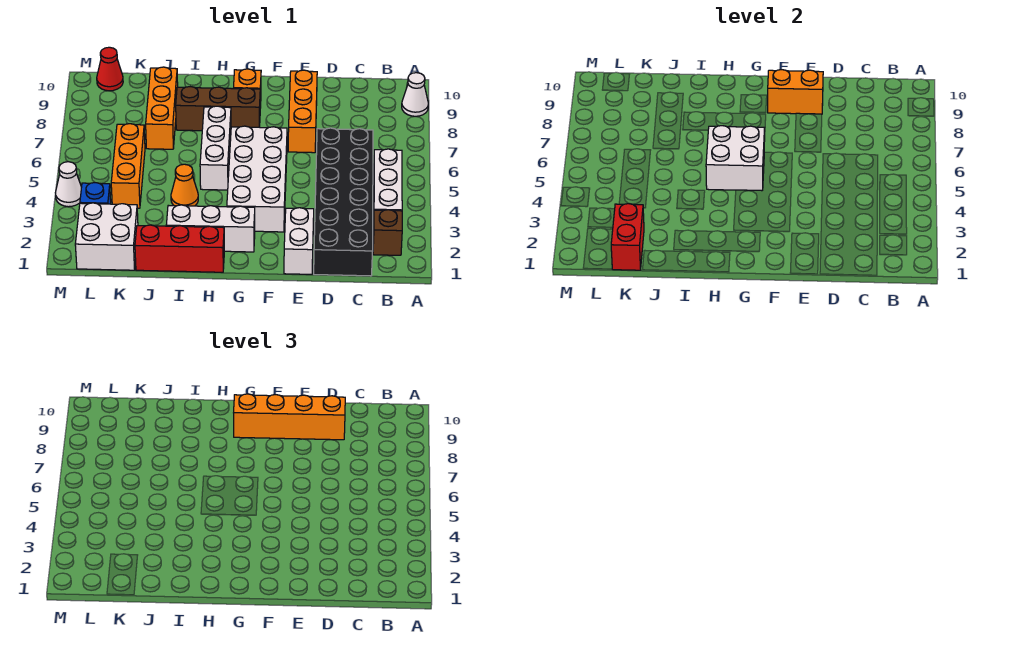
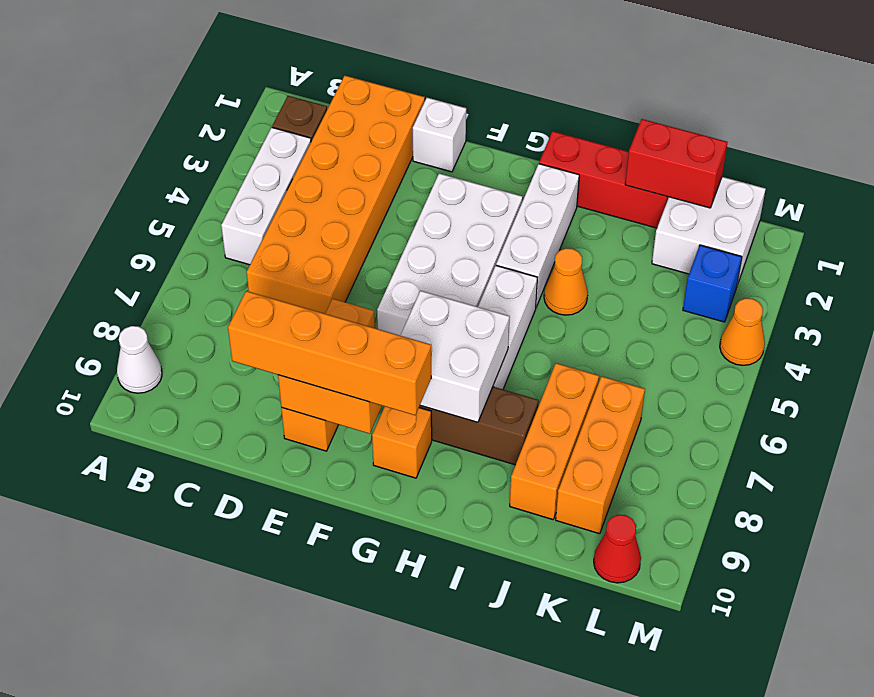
black 2x6 brick [314,128,373,276] -> orange 2x6 brick [246,76,425,314]
white 1x2 brick [284,208,314,274] -> white 1x1 brick [413,98,466,172]
white 1x3 brick [166,205,255,252] -> white 1x3 brick turned to [496,164,579,307]
white 2x2 brick [706,126,765,191] -> white 2x2 brick moved to [400,291,510,422]
red 1x2 brick [611,204,644,270] -> red 1x2 brick turned to [625,119,727,208]
orange 1x3 brick [111,124,145,208] -> orange 1x3 brick moved to [556,376,645,534]
white 1x1 cone [55,162,82,207] -> orange 1x1 cone [720,298,765,365]

